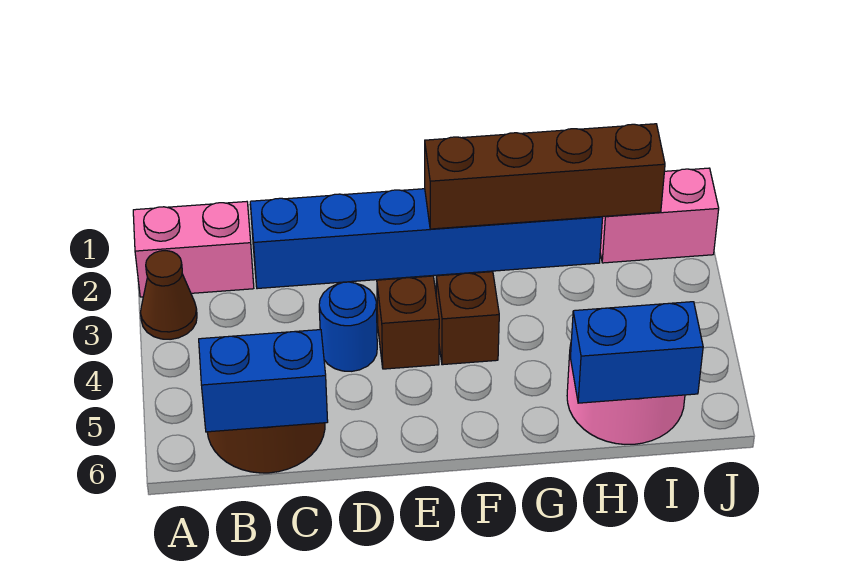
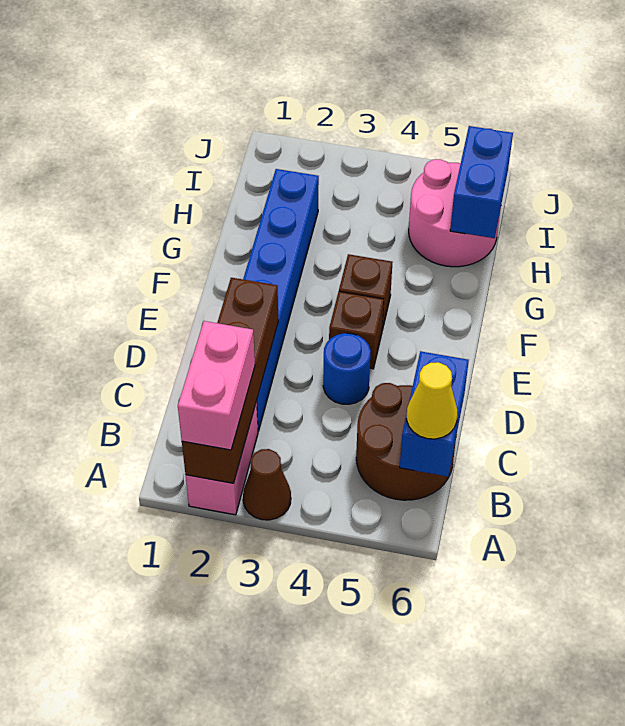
none -> yellow 1x1 cone [407,362,457,439]
brown 1x4 brick [425,124,665,229] -> brown 1x4 brick moved to [182,278,278,483]
pink 1x2 brick [600,168,719,263] -> pink 1x2 brick moved to [178,321,255,450]

